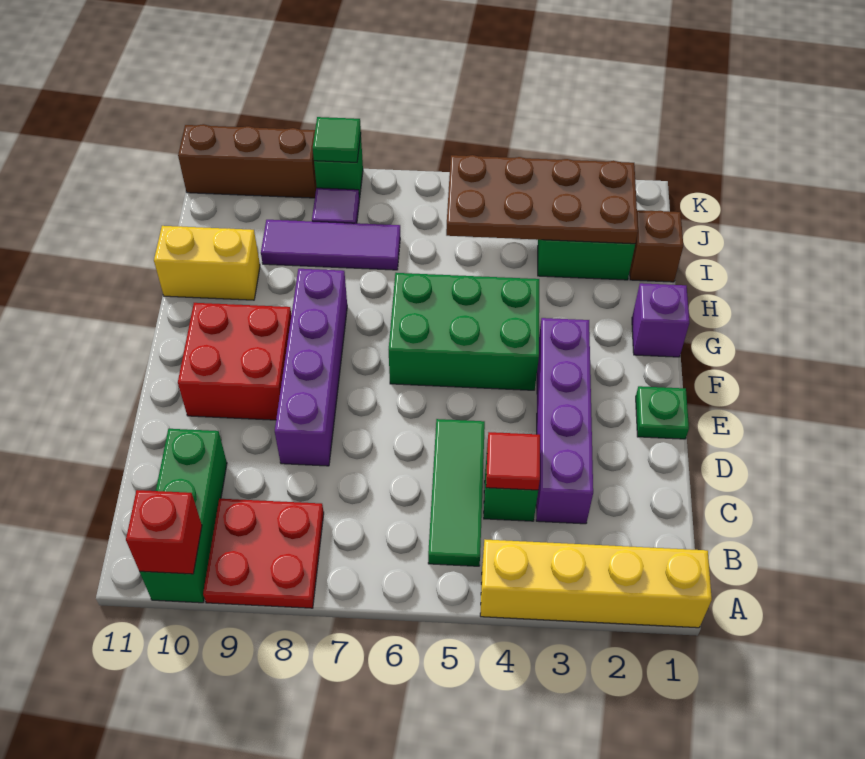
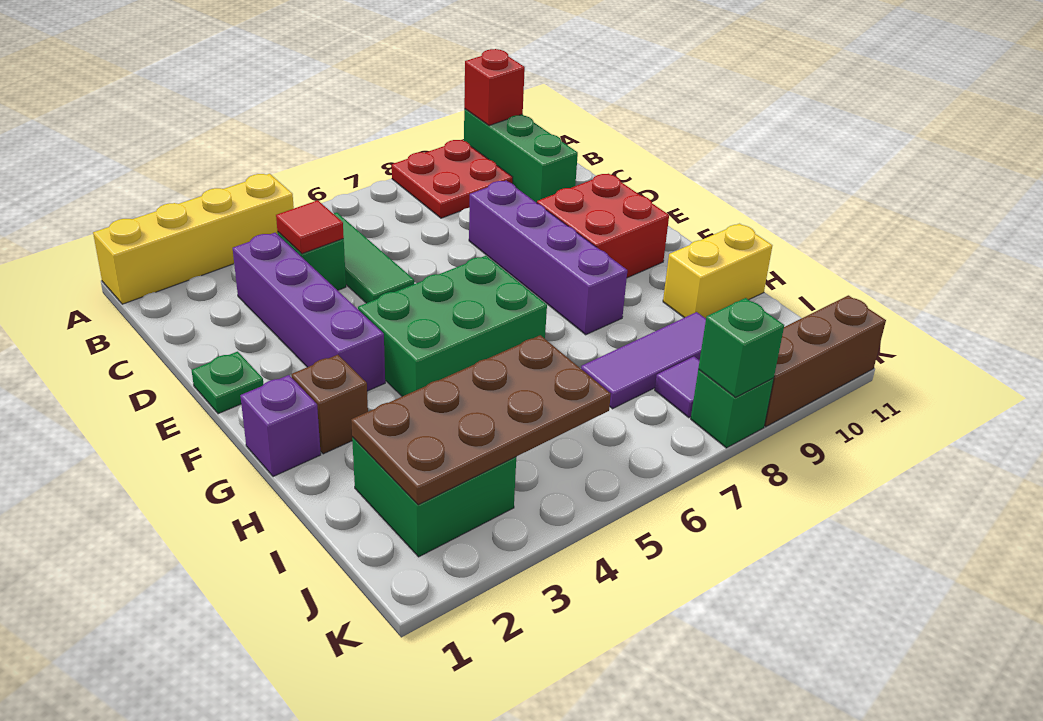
brown 1x1 brick [630,210,683,282] -> brown 1x1 brick moved to [291,355,368,454]
green 1x1 tile [313,117,361,162] -> green 1x1 brick [698,298,784,397]

